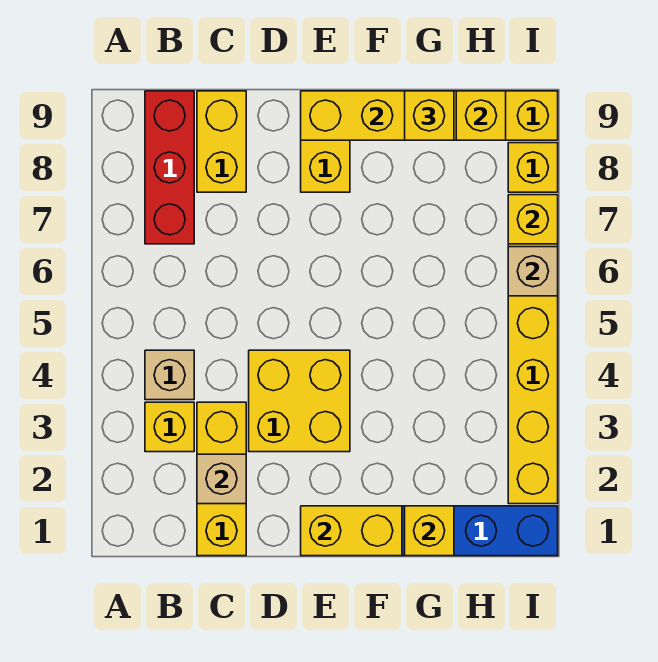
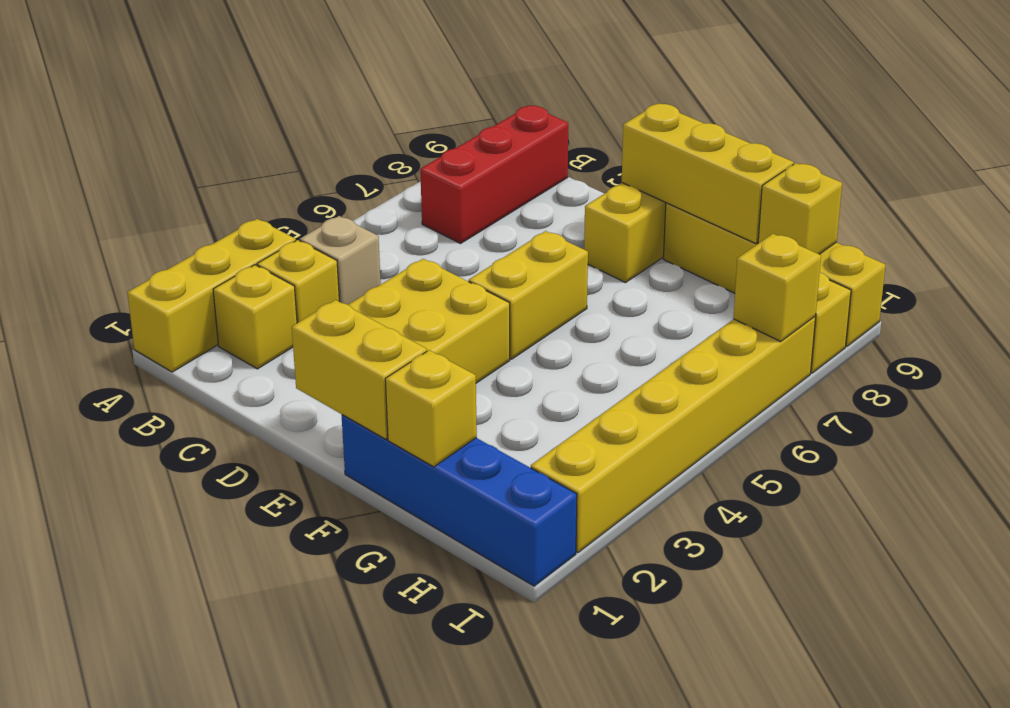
yellow 1x3 brick [197,402,246,556] -> yellow 1x3 brick moved to [127,219,296,372]
tan 1x1 brick [197,454,246,504] -> none
yellow 1x2 brick [197,91,246,192] -> yellow 1x2 brick moved to [469,231,588,359]
yellow 1x1 brick [405,91,454,140] -> yellow 1x1 brick moved to [213,265,297,369]
tan 1x1 brick [508,247,558,296] -> none

